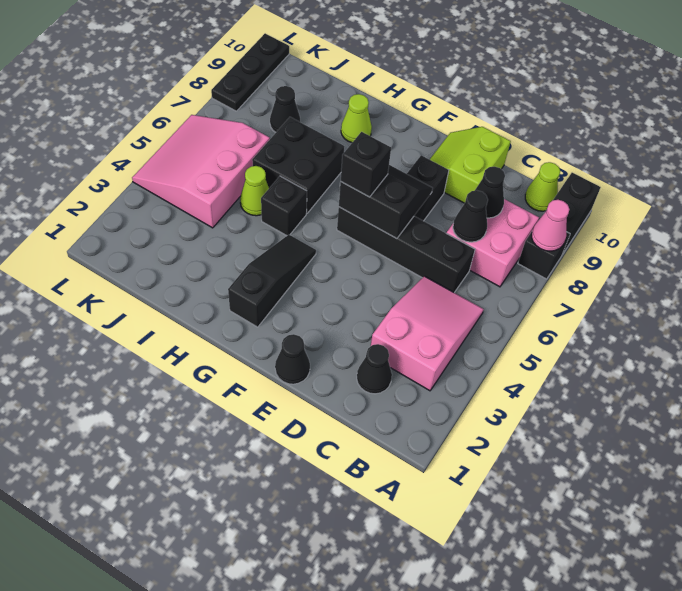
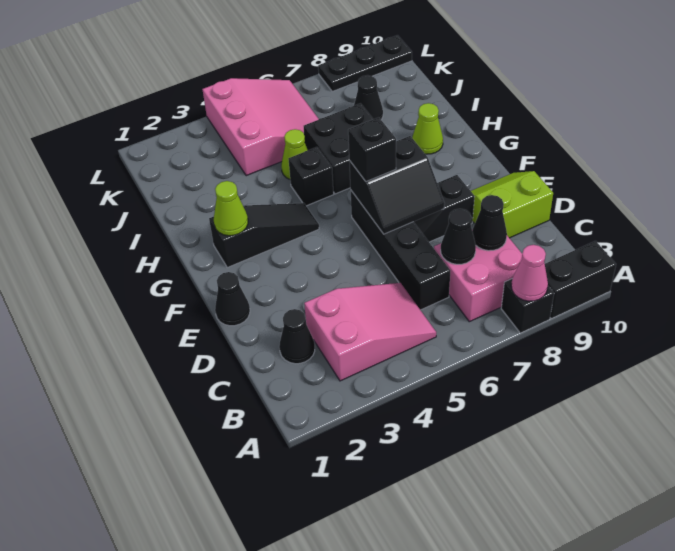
lime 1x1 cone [525,162,560,211] -> lime 1x1 cone moved to [214,181,248,236]
black 2x2 slope [339,165,433,239] -> black 2x2 slope turned to [349,136,445,234]
pink 3x3 slope [132,115,270,228] -> pink 3x3 slope turned to [202,78,318,176]

